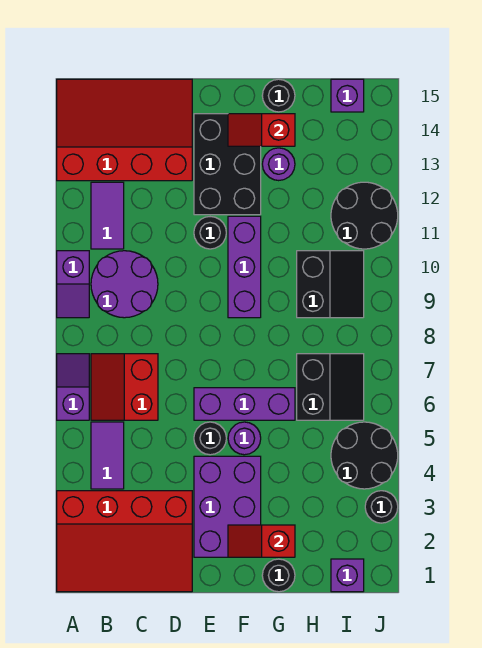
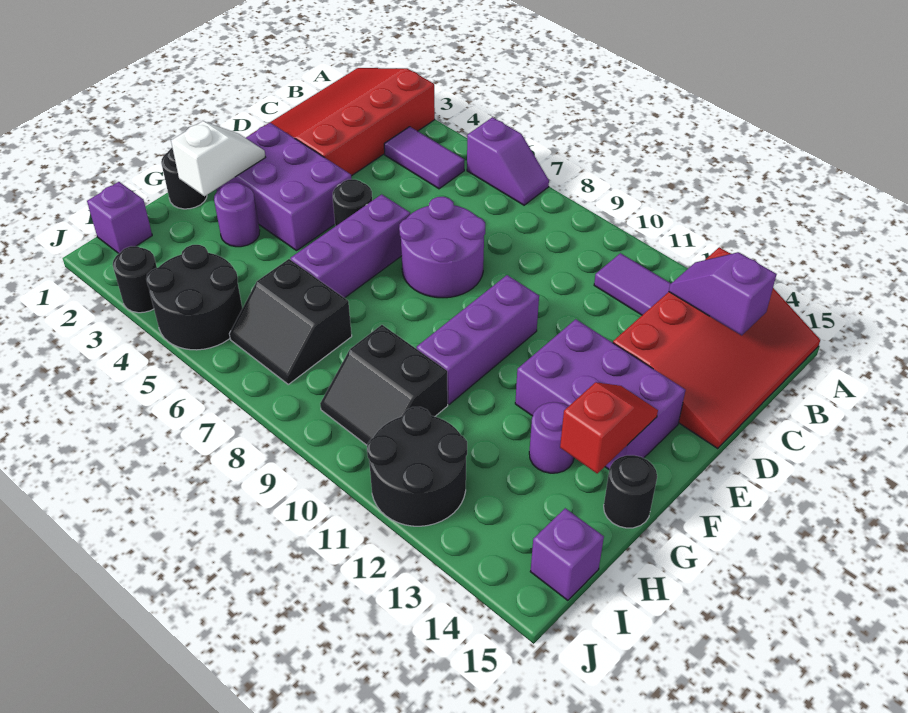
purple 1x2 slope [57,251,89,318] -> purple 1x2 slope moved to [669,252,777,336]
red 2x2 slope [91,354,158,420] -> none
purple 2x2 round brick [91,251,158,318] -> purple 2x2 round brick moved to [399,197,485,298]
black 1x1 round brick [194,217,226,249] -> none
black 2x3 brick [194,114,261,215] -> purple 2x3 brick [515,319,685,470]
red 1x2 slope [228,525,295,557] -> white 1x2 slope [171,121,266,196]
purple 1x1 round brick [228,422,261,455] -> purple 1x1 round brick moved to [214,182,260,247]
purple 1x3 brick [228,216,261,318] -> purple 1x3 brick turned to [417,275,539,404]

